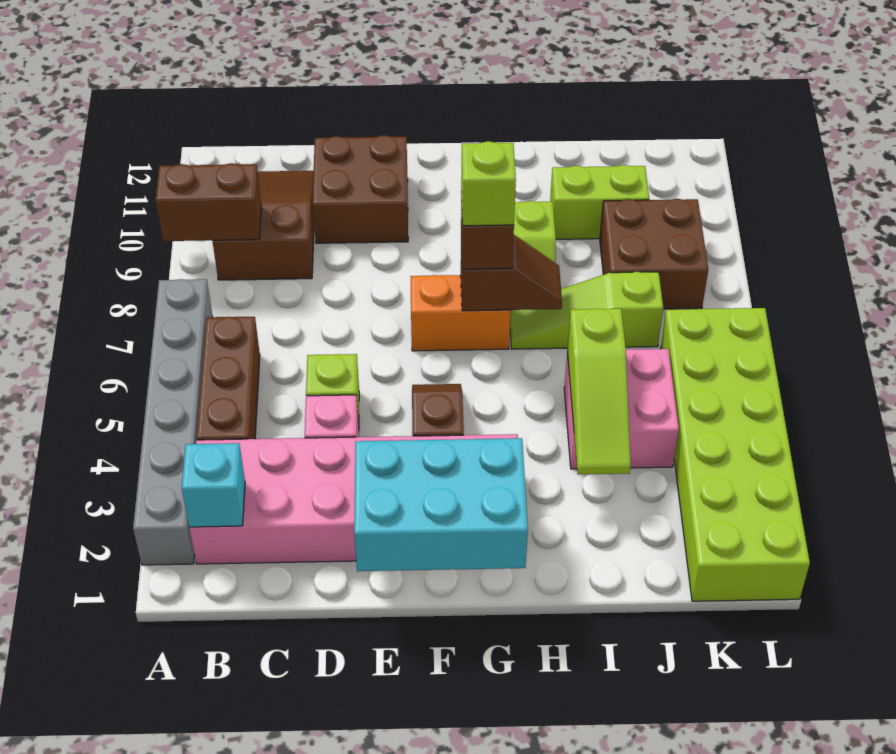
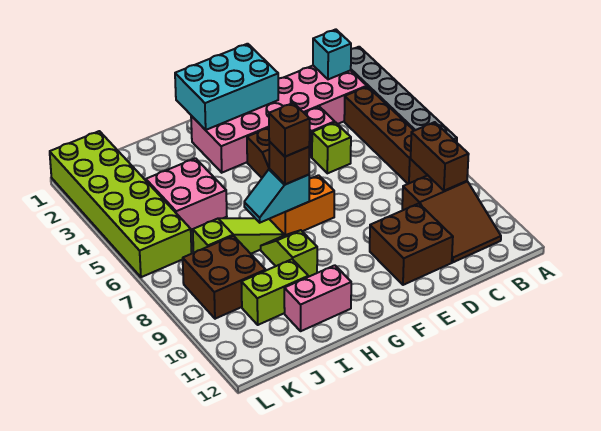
brown 1x2 brick [156,163,261,241] -> brown 1x2 brick turned to [411,122,469,191]
brown 1x3 brick [197,317,260,440] -> brown 1x4 brick [344,87,427,184]
brown 1x2 slope [461,235,562,311] -> cyan 1x2 slope [244,169,309,223]
lime 1x1 brick [461,141,516,226] -> brown 1x1 brick [269,103,310,157]
none -> pink 1x2 brick [284,265,351,331]
lime 1x3 slope [567,309,631,474] -> none

